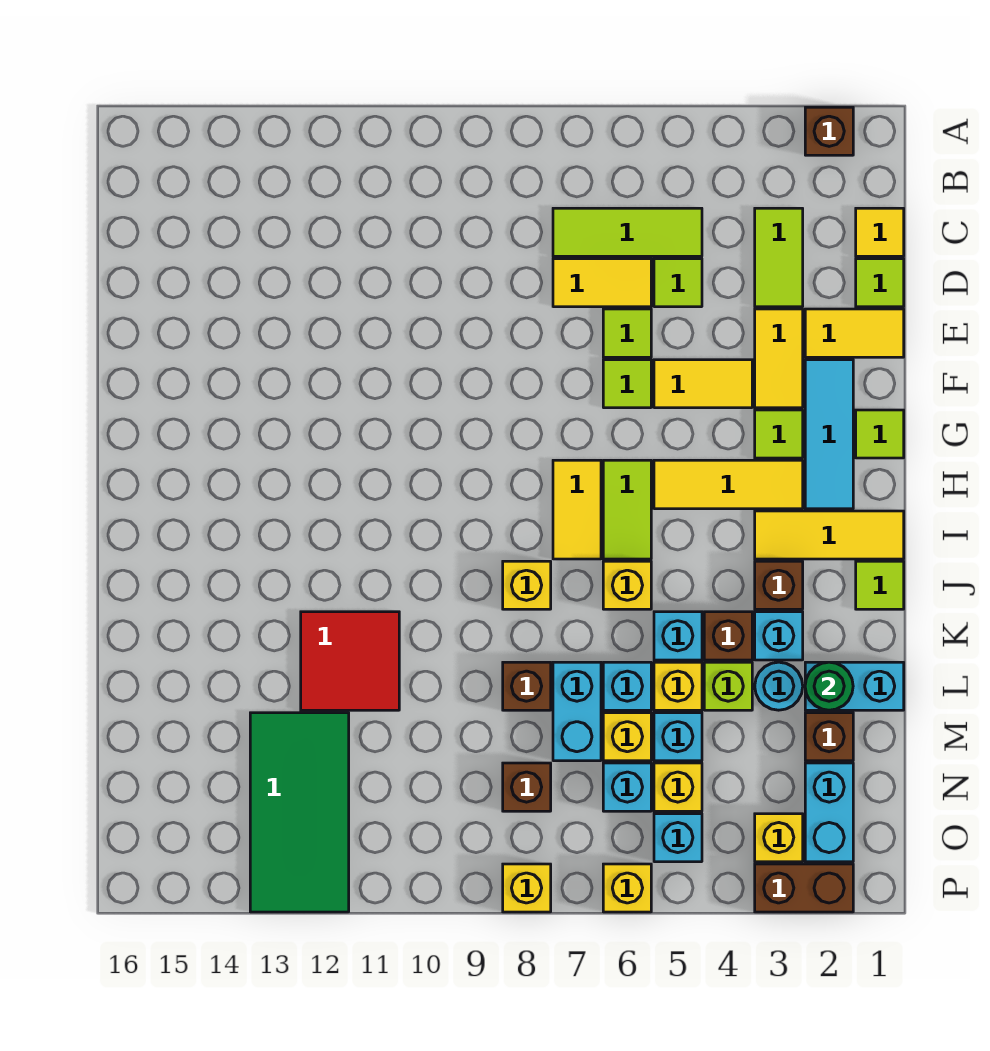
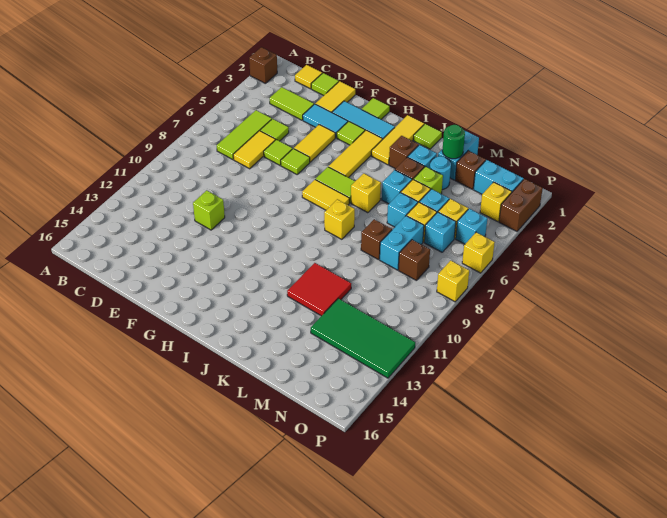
yellow 1x2 tile [755,309,803,408] -> cyan 1x2 tile [303,104,348,138]
none -> lime 1x1 brick [193,190,225,230]
cyan 1x2 brick [553,662,601,761] -> cyan 1x2 brick turned to [380,216,424,270]

